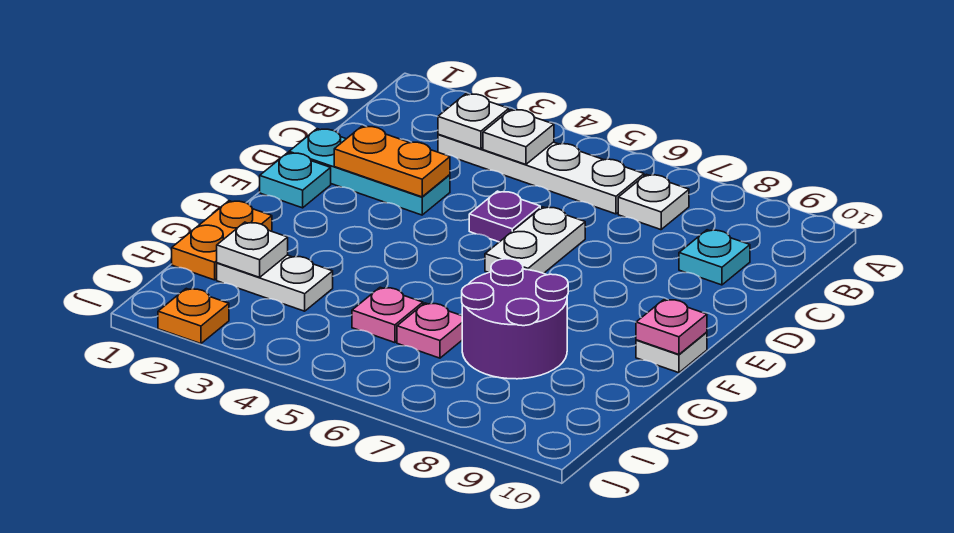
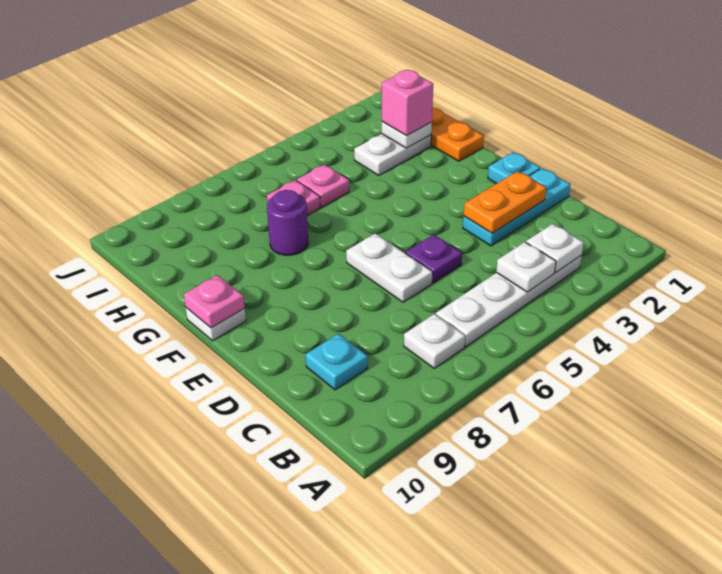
purple 2x2 round brick [462,259,568,379] -> purple 1x1 round brick [267,190,308,255]
none -> pink 1x1 brick [382,70,433,135]
orange 1x1 plate [158,289,229,344] -> none

